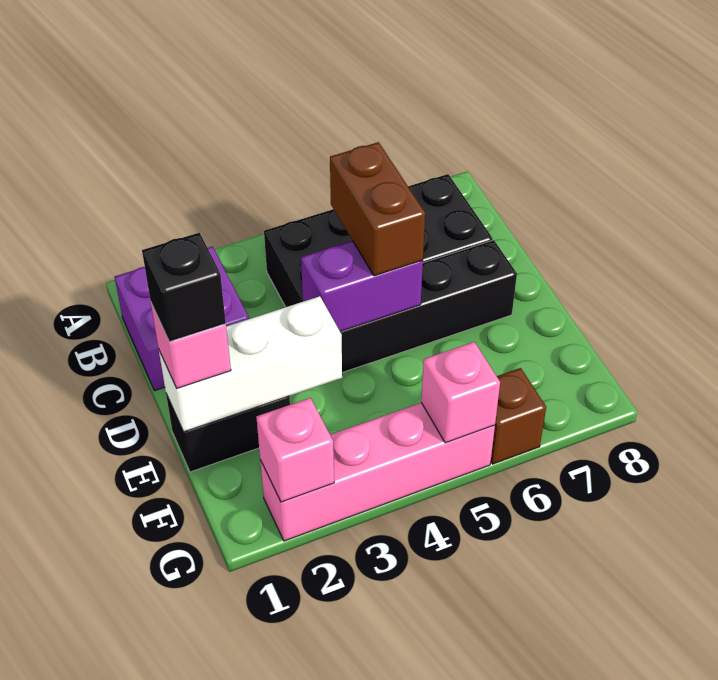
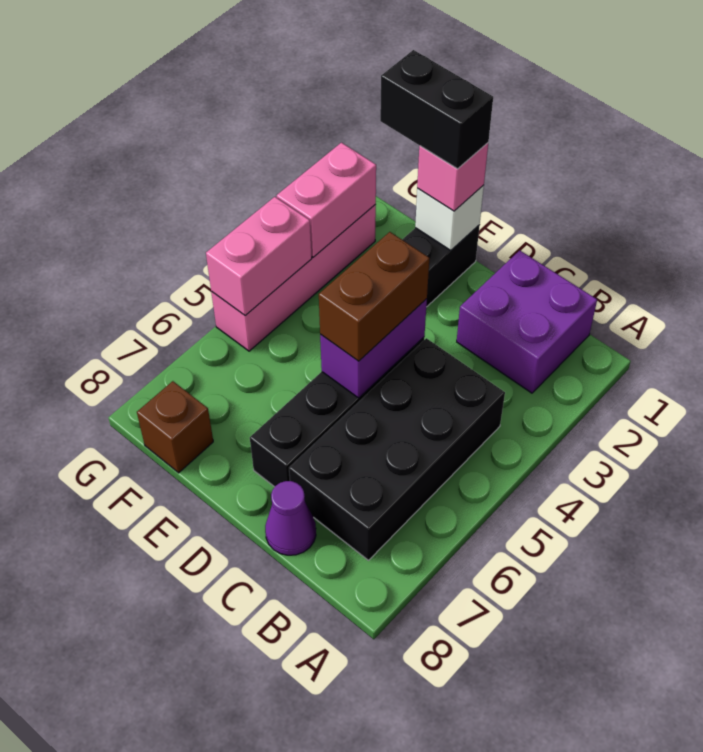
brown 1x2 brick [330,142,425,276] -> brown 1x2 brick turned to [319,232,429,361]
none -> purple 1x1 cone [265,481,316,555]
white 1x3 brick [159,296,342,432] -> white 1x1 brick [415,185,484,250]
black 1x1 brick [142,233,226,342] -> black 1x2 brick [380,50,493,169]
pink 1x1 brick [256,398,334,502] -> pink 1x2 brick [277,143,376,257]
pink 1x1 brick [421,342,500,443] -> pink 1x2 brick [206,197,312,316]
brown 1x1 brick [491,368,546,464] -> brown 1x1 brick moved to [137,381,213,473]

